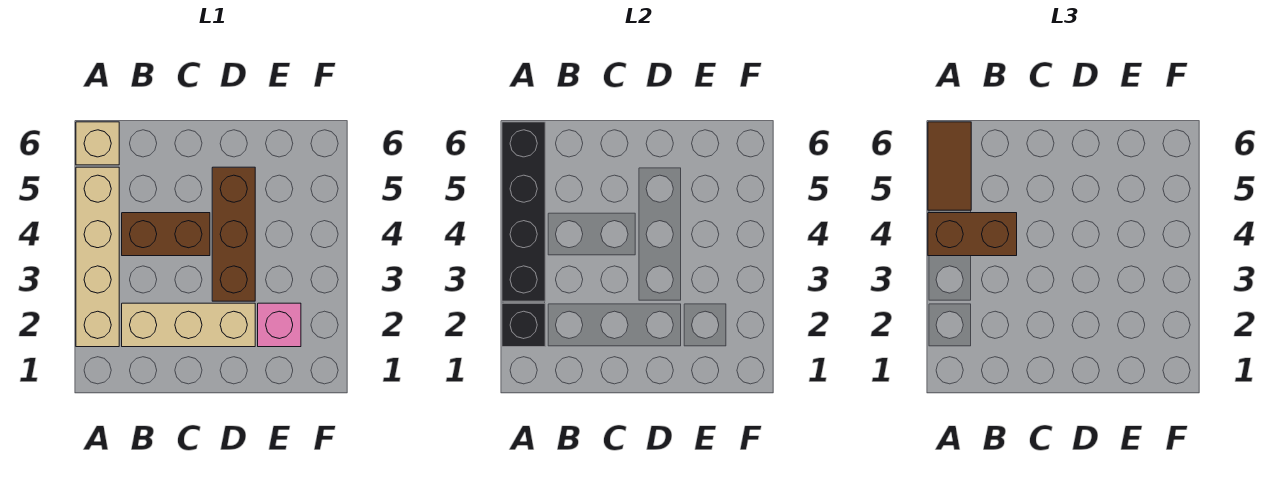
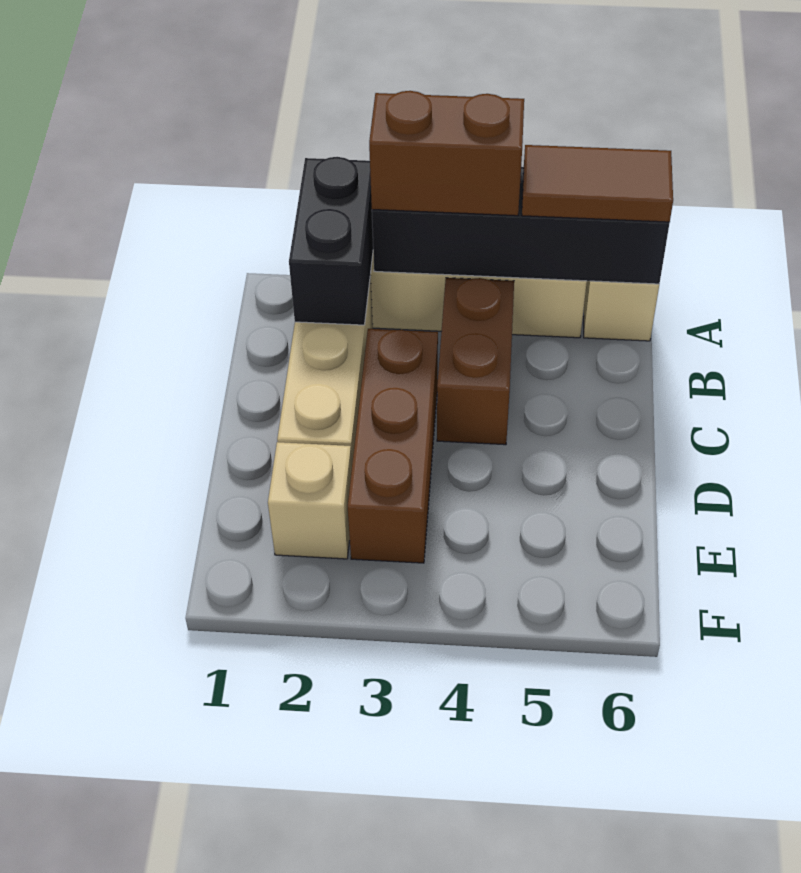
black 1x1 brick [502,303,545,347] -> black 1x2 brick [289,157,373,325]
brown 1x2 brick [928,213,1017,256] -> brown 1x2 brick turned to [369,91,524,216]
brown 1x3 brick [212,167,255,301] -> brown 1x3 brick turned to [348,329,438,563]
pink 1x1 brick [258,303,301,347] -> tan 1x1 brick [268,442,352,559]

